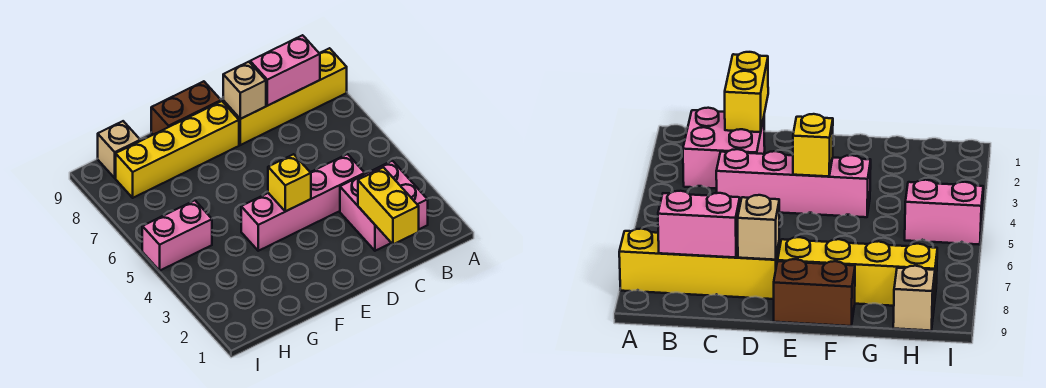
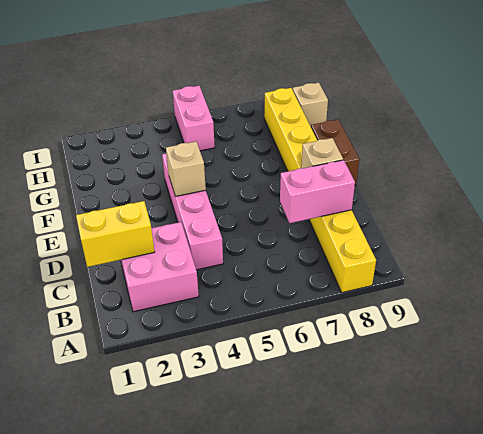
pink 1x2 brick [250,35,320,106] -> pink 1x2 brick turned to [280,160,355,223]
yellow 1x1 brick [268,154,311,211] -> tan 1x1 brick [166,142,206,197]

